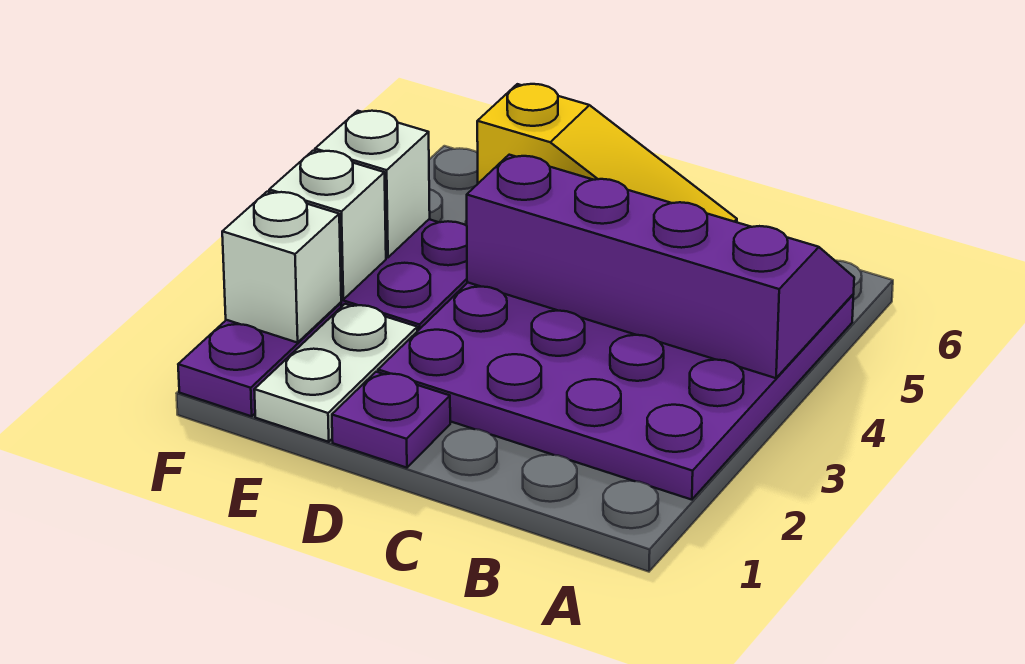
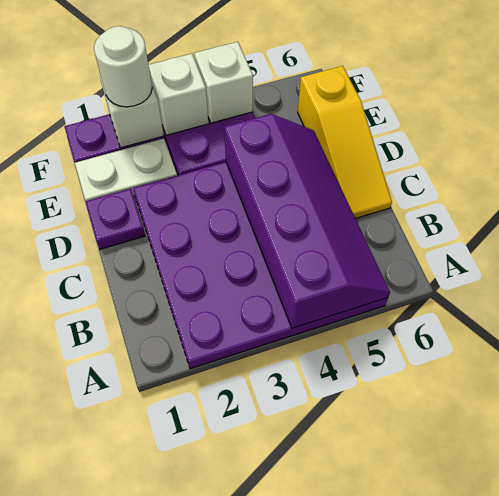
none -> white 1x1 round brick [94,26,152,107]

